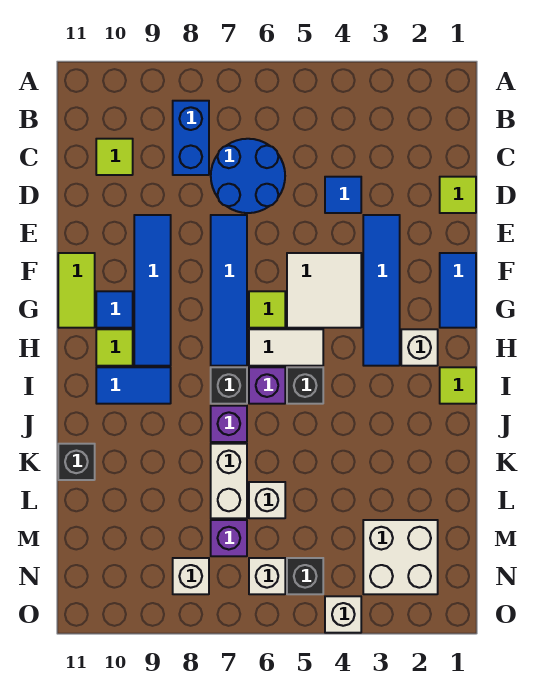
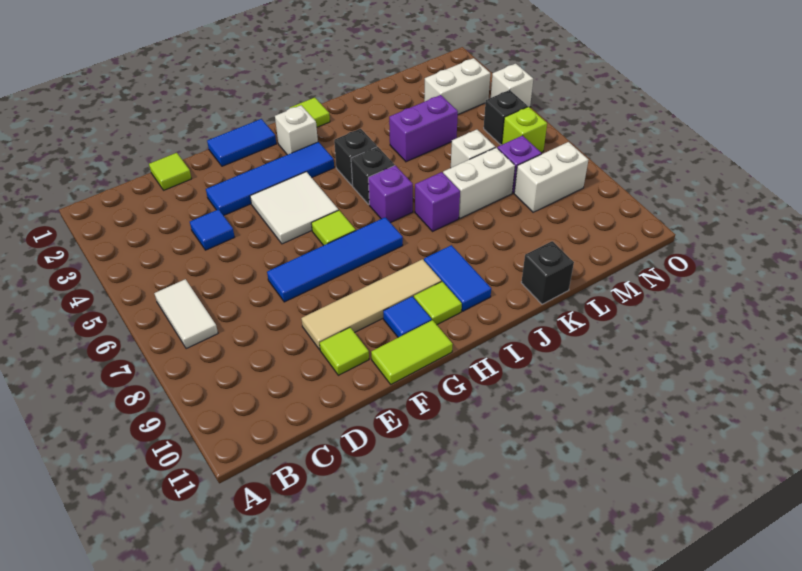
blue 1x2 brick [173,101,209,175] -> none
blue 2x2 round brick [211,139,285,213] -> none
lime 1x1 tile [96,139,133,175] -> lime 1x1 tile moved to [320,328,369,375]
blue 1x4 tile [134,215,171,366] -> tan 1x4 tile [301,259,441,350]
white 1x2 tile [249,329,323,366] -> white 1x2 tile moved to [154,279,218,349]
black 1x1 brick [211,367,247,404] -> black 1x1 brick moved to [334,129,377,186]
none -> purple 1x2 brick [389,95,458,162]
white 2x2 brick [363,520,438,594] -> white 1x2 brick [424,58,490,114]
white 1x1 brick [249,558,285,594] -> lime 1x1 brick [502,107,547,153]
white 1x1 brick [173,558,209,594] -> white 1x2 brick [514,142,588,212]

